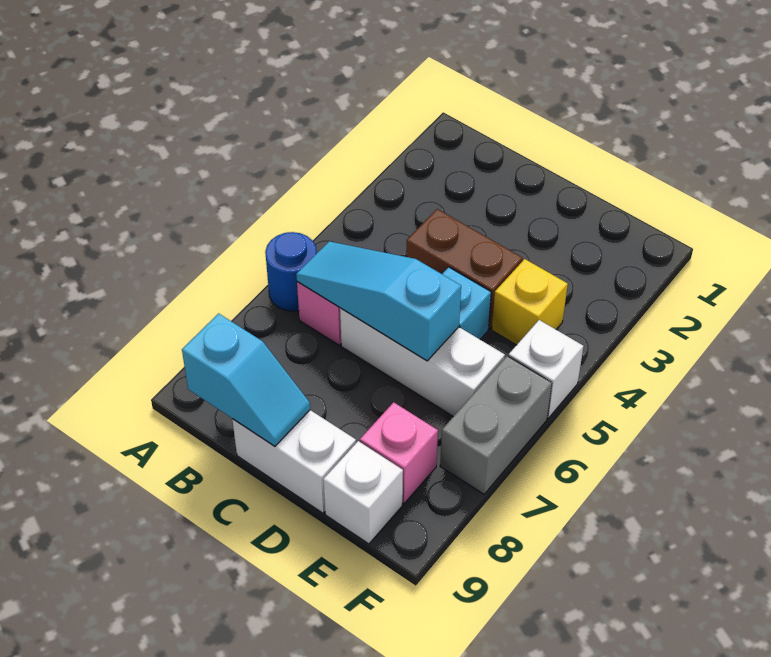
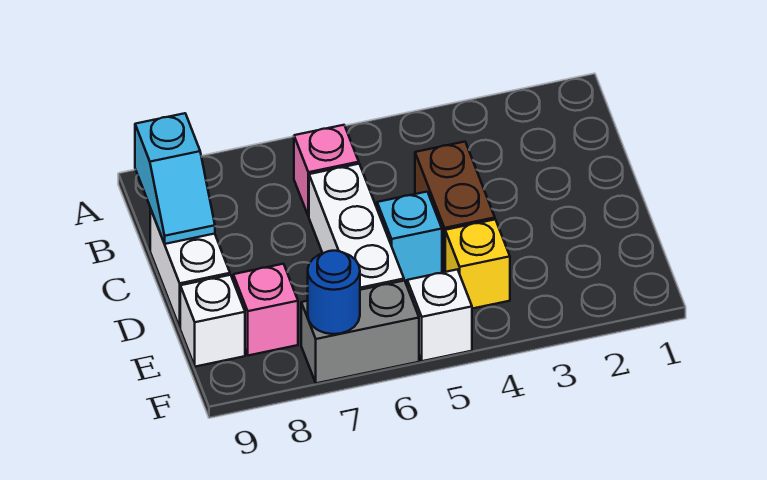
blue 1x1 round brick [265,232,317,311] -> blue 1x1 round brick moved to [308,251,360,334]
cyan 1x3 slope [296,241,461,361] -> none

